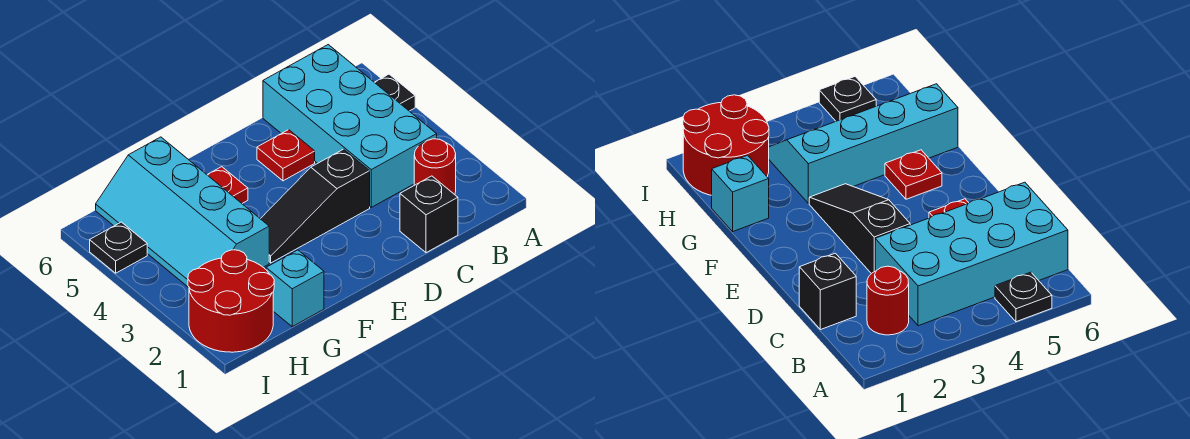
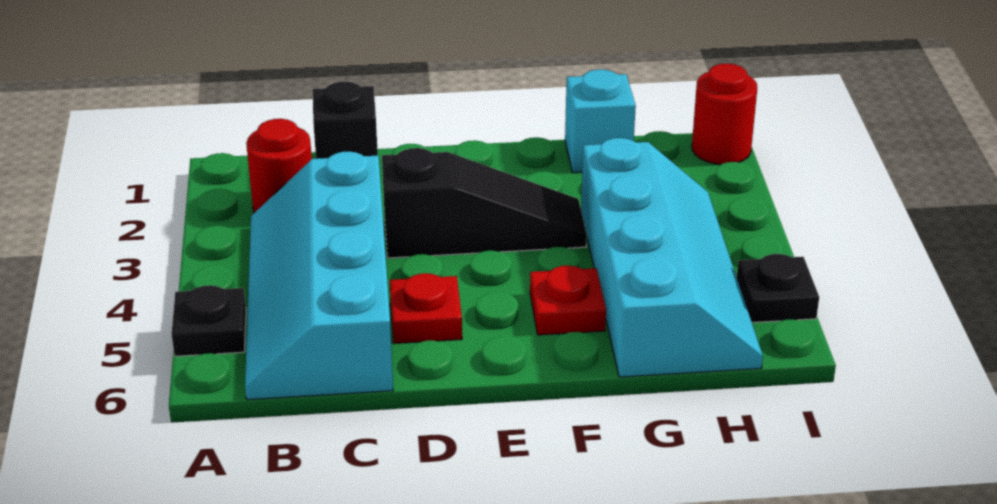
cyan 2x4 brick [263,45,437,207] -> cyan 2x4 slope [245,151,393,400]
red 2x2 round brick [188,250,274,352] -> red 1x1 round brick [692,63,757,165]

